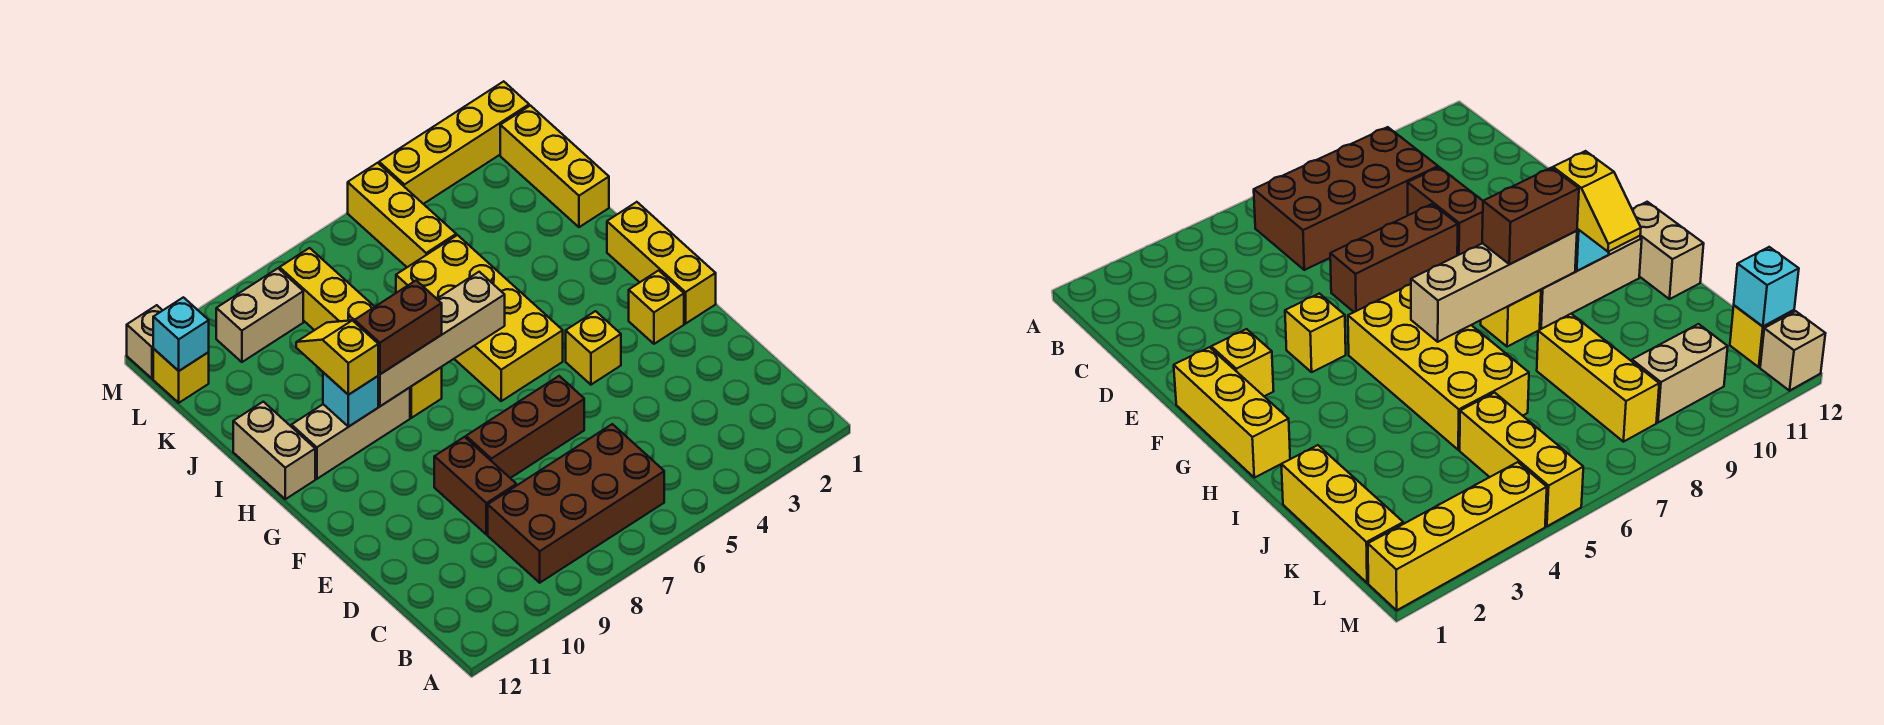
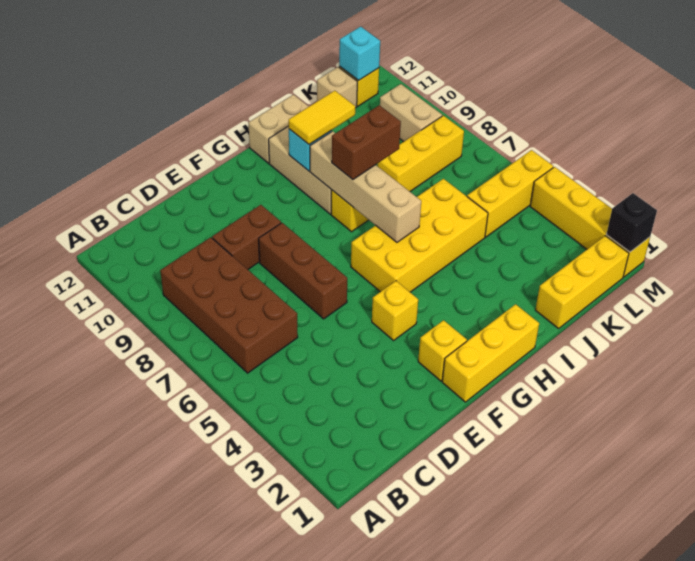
brown 1x2 brick [355,281,442,374] -> brown 1x2 brick turned to [332,105,401,180]
yellow 1x2 slope [296,320,378,395] -> yellow 1x2 tile [289,91,355,144]
none -> black 1x1 brick [606,193,657,252]
tan 1x1 brick [127,305,163,379] -> tan 1x1 brick moved to [317,67,357,108]

